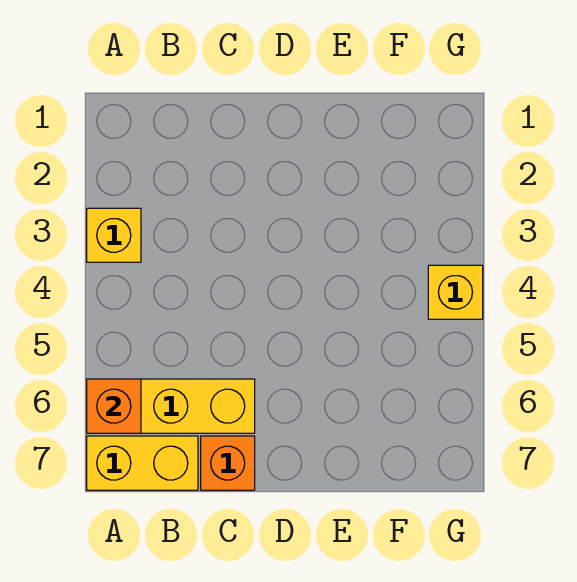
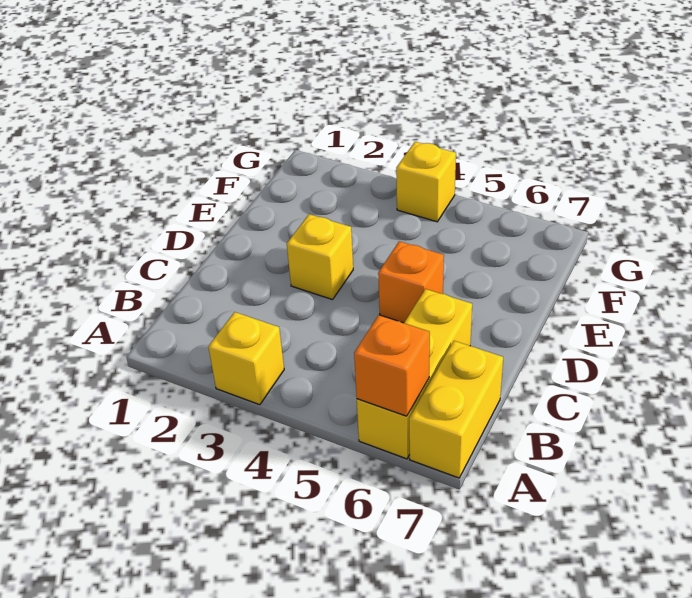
orange 1x1 brick [201,436,255,490] -> orange 1x1 brick moved to [378,241,444,323]
none -> yellow 1x1 brick [287,214,353,300]

